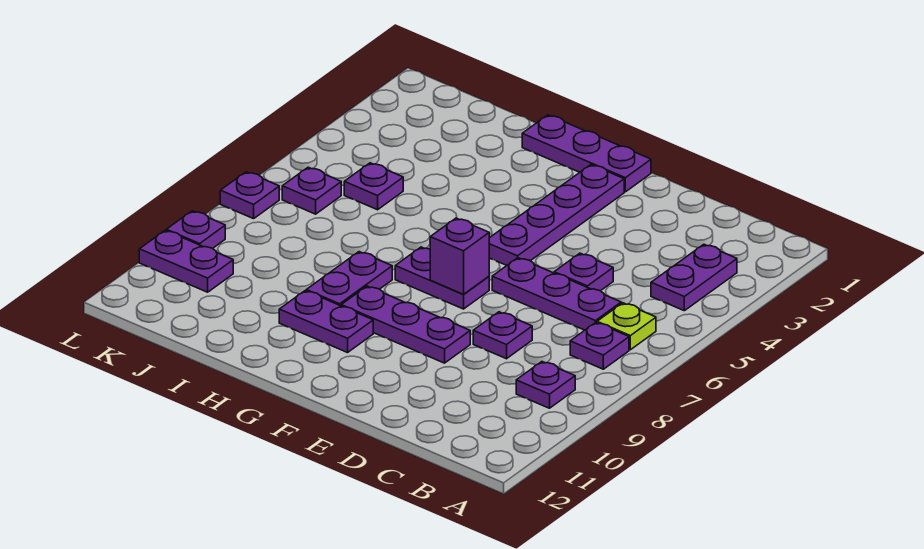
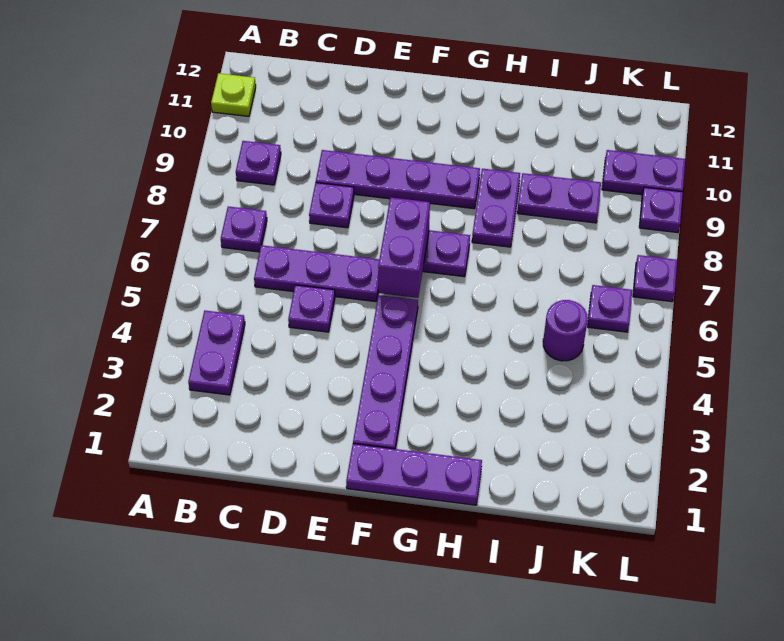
lime 1x1 plate [597,303,656,350] -> lime 1x1 plate moved to [211,73,256,116]
purple 1x3 plate [341,286,470,363] -> purple 1x4 plate [316,150,480,209]
purple 1x1 brick [430,218,489,295] -> purple 1x2 brick [378,197,430,298]
purple 1x2 plate [279,291,373,353] -> purple 1x2 plate moved to [517,173,601,223]
purple 1x1 plate [344,163,403,210] -> purple 1x1 round brick [543,300,588,361]

